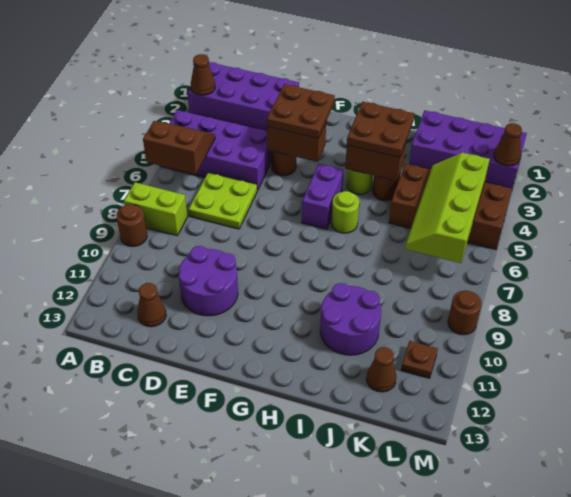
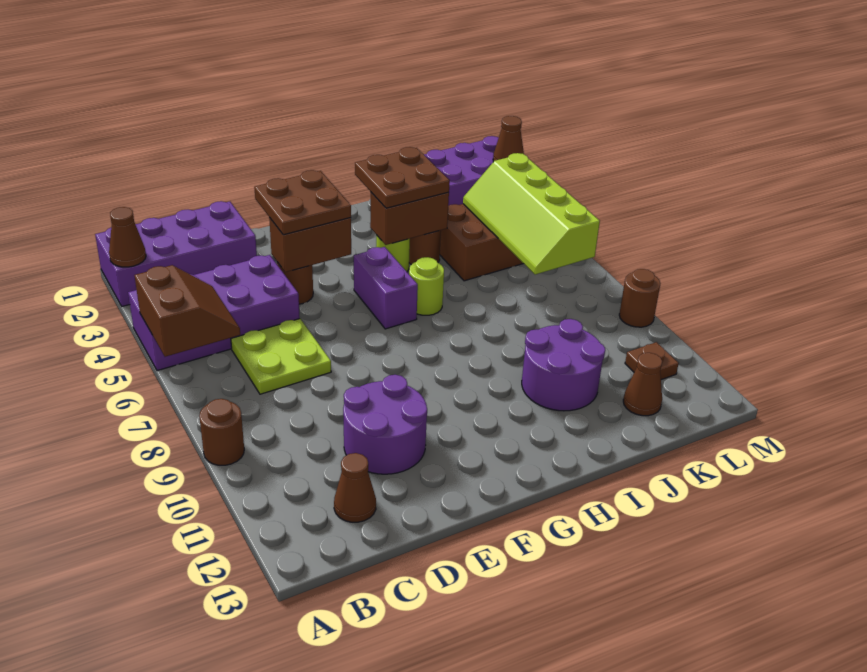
brown 2x2 slope [143,121,215,174] -> brown 2x2 slope turned to [134,265,240,357]
lime 1x2 brick [124,182,187,236] -> none

